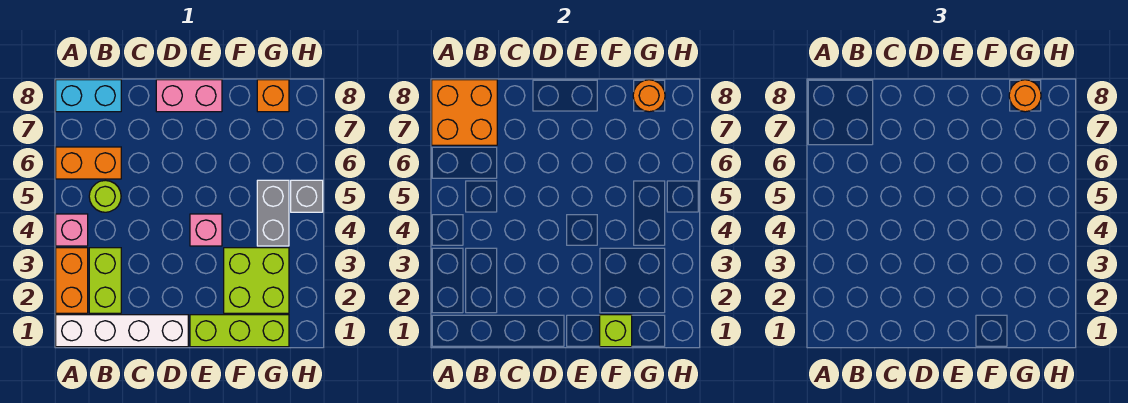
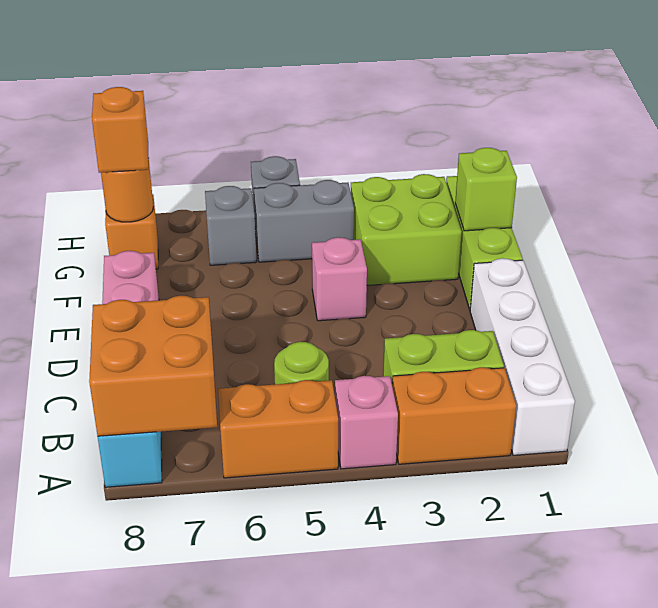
orange 1x2 brick [56,147,121,179] -> orange 1x2 brick turned to [218,380,338,478]
none -> grey 1x1 brick [205,186,257,265]
orange 1x1 round brick [1009,80,1041,112] -> orange 1x1 brick [92,87,149,173]

